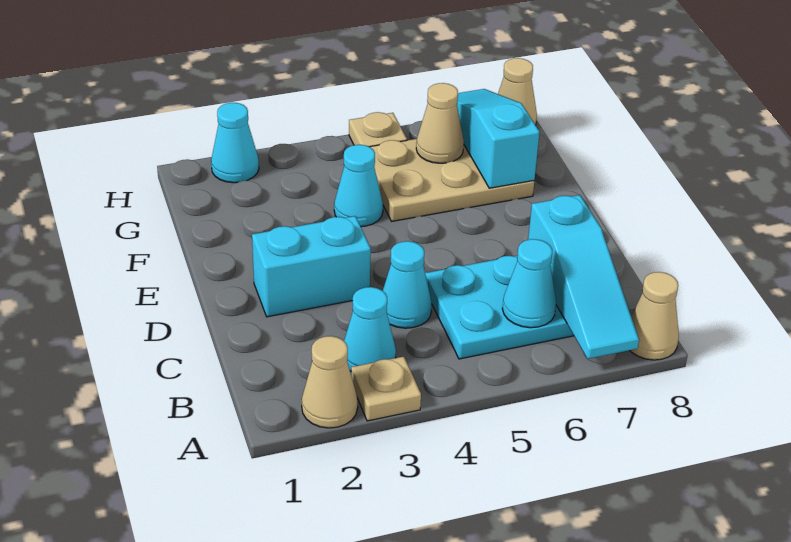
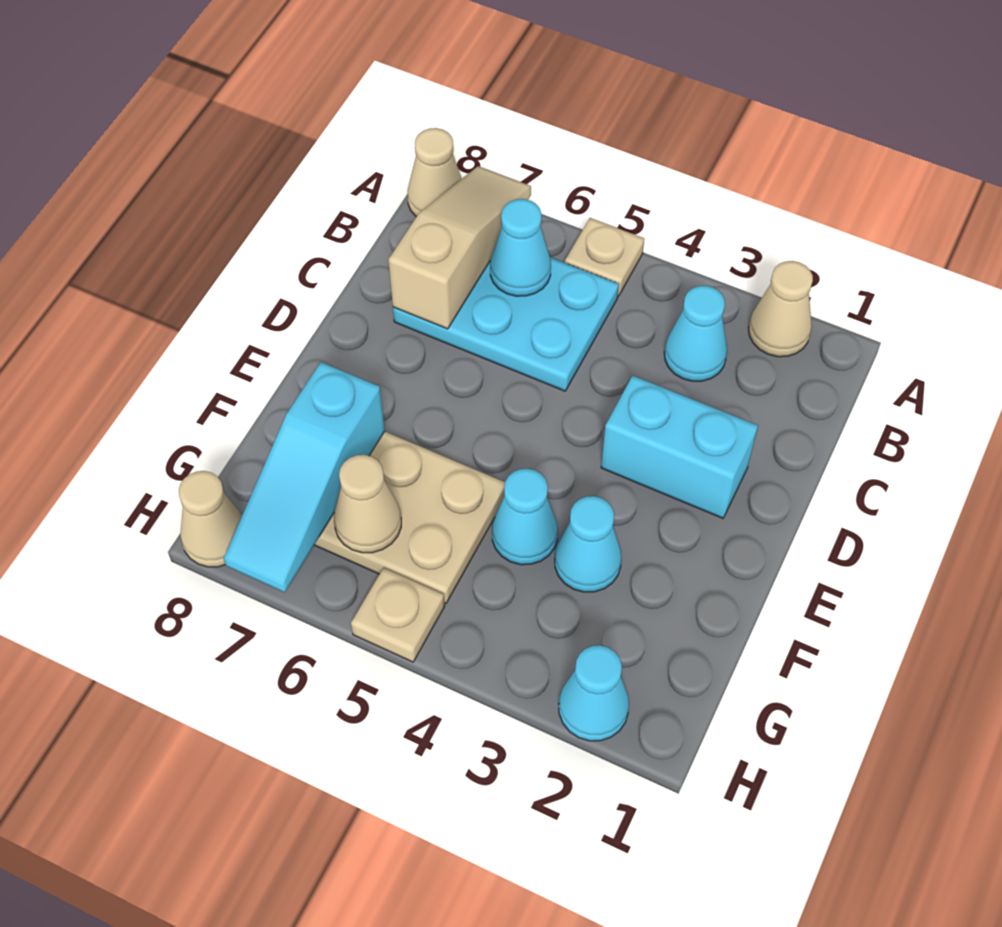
tan 1x1 plate [351,357,421,421] -> tan 1x1 plate moved to [565,218,644,296]
cyan 1x3 slope [528,195,639,359] -> tan 1x3 slope [388,166,531,329]
cyan 1x1 cone [383,241,432,328] -> cyan 1x1 cone moved to [555,496,621,592]

